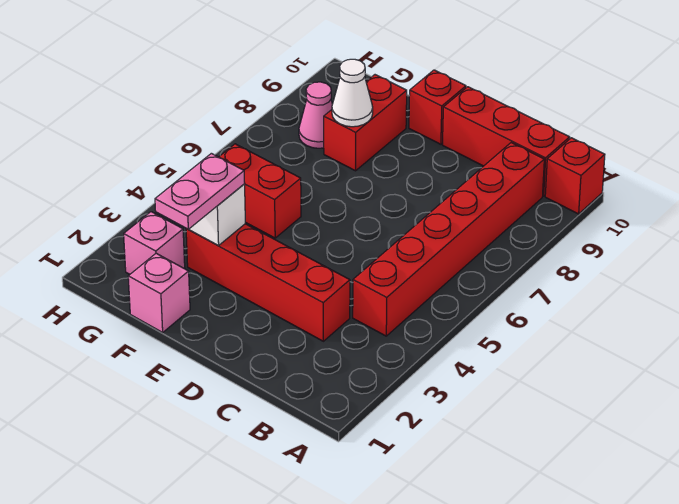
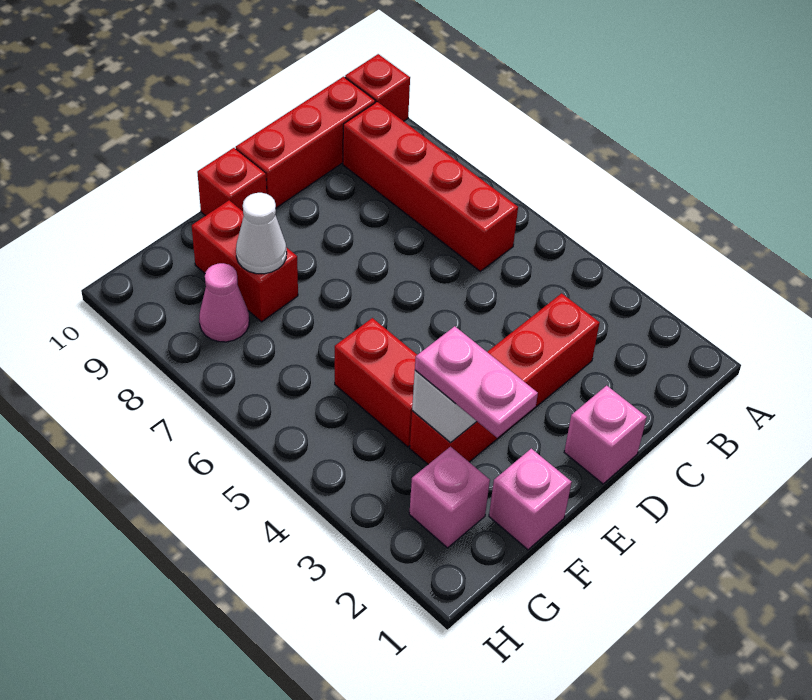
red 1x6 brick [353,143,544,336] -> red 1x4 brick [343,102,518,271]
none -> pink 1x1 brick [564,385,647,484]
red 1x2 brick [219,144,301,238] -> red 1x2 brick turned to [335,318,417,447]

